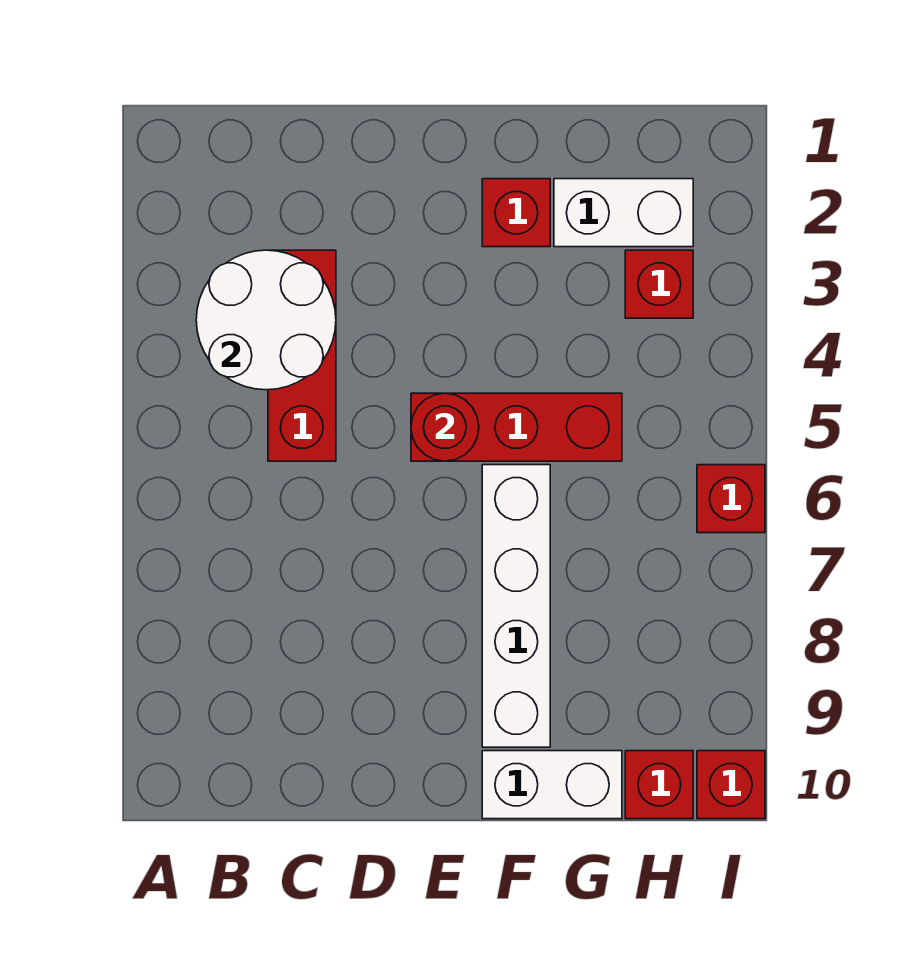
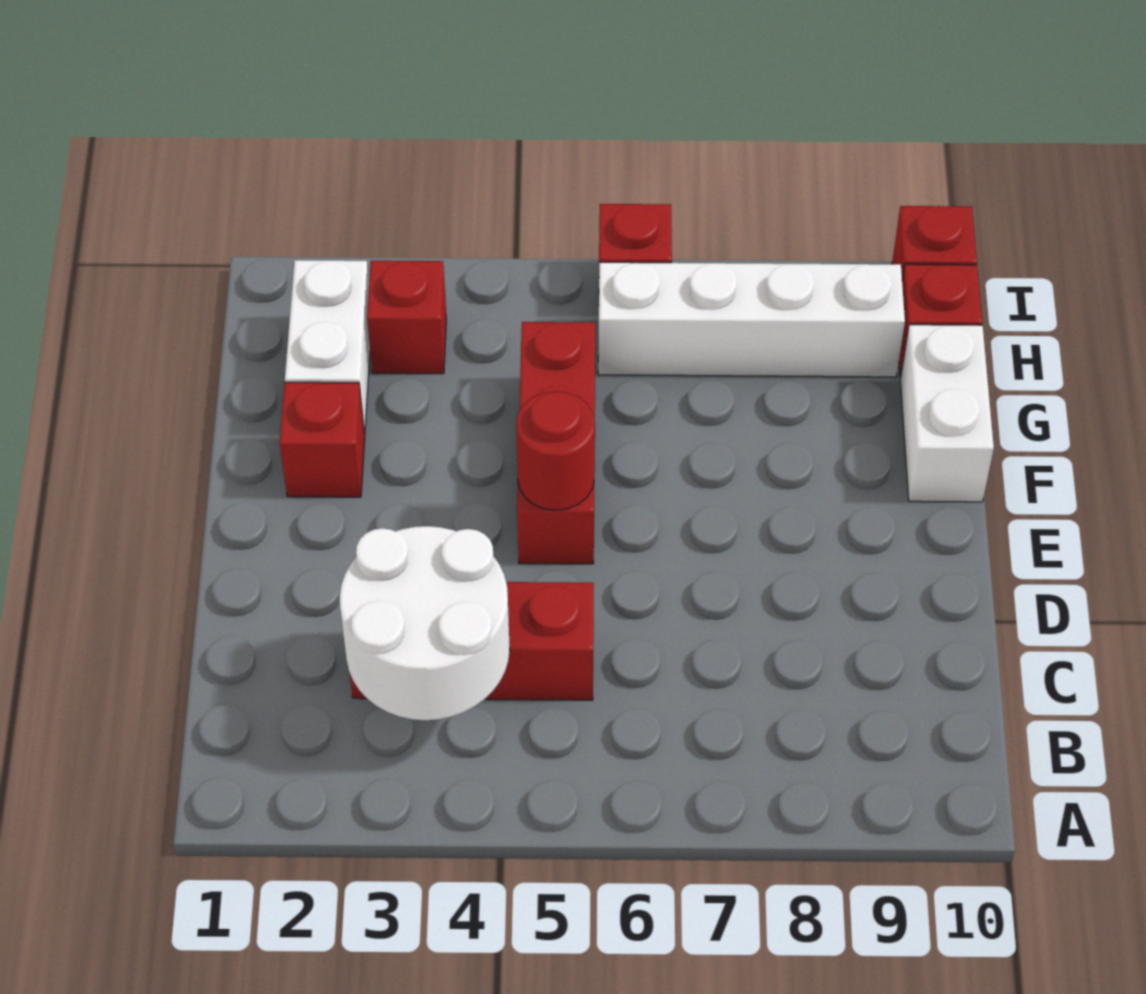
white 1x4 brick [482,465,550,747] -> white 1x4 brick moved to [598,262,905,377]

